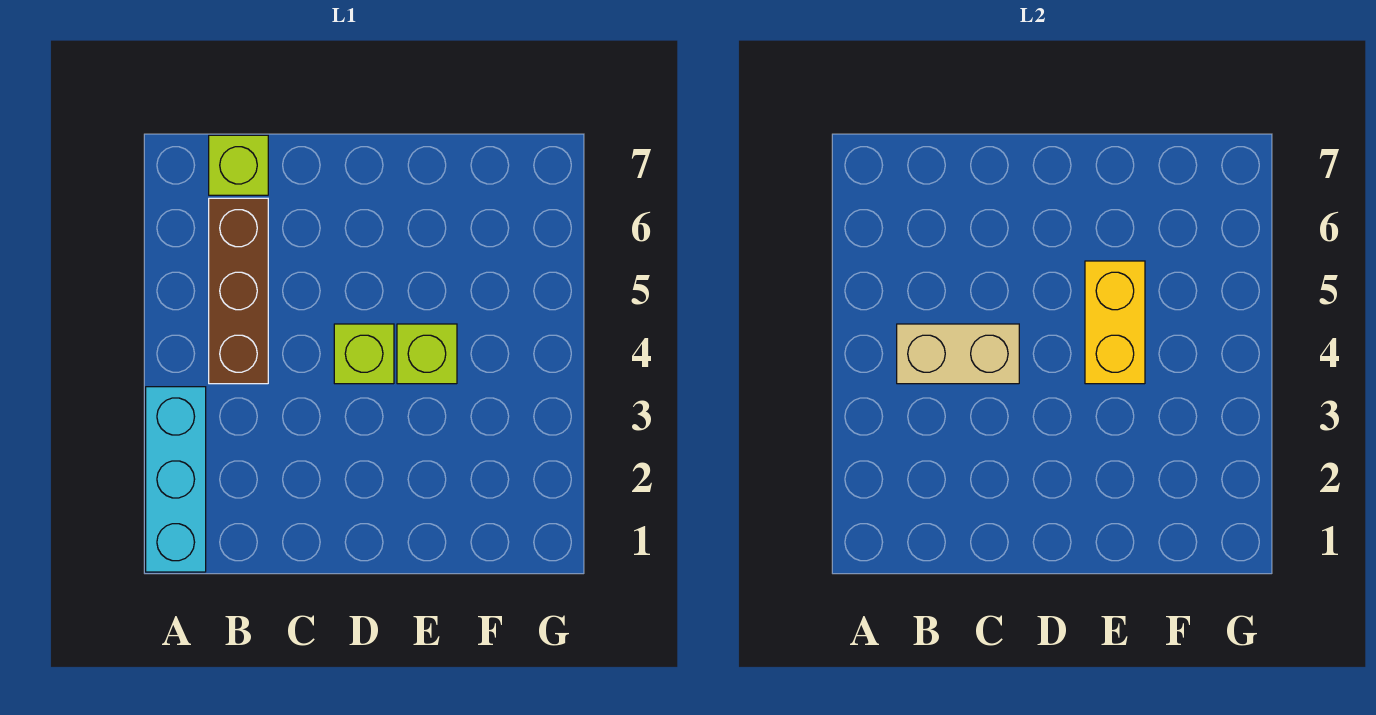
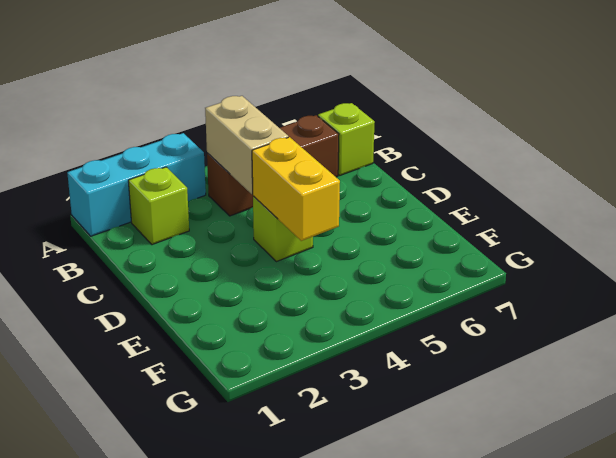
lime 1x1 brick [397,324,457,384] -> lime 1x1 brick moved to [128,167,189,245]
yellow 1x2 brick [1085,261,1145,384] -> yellow 1x2 brick turned to [252,137,340,241]

